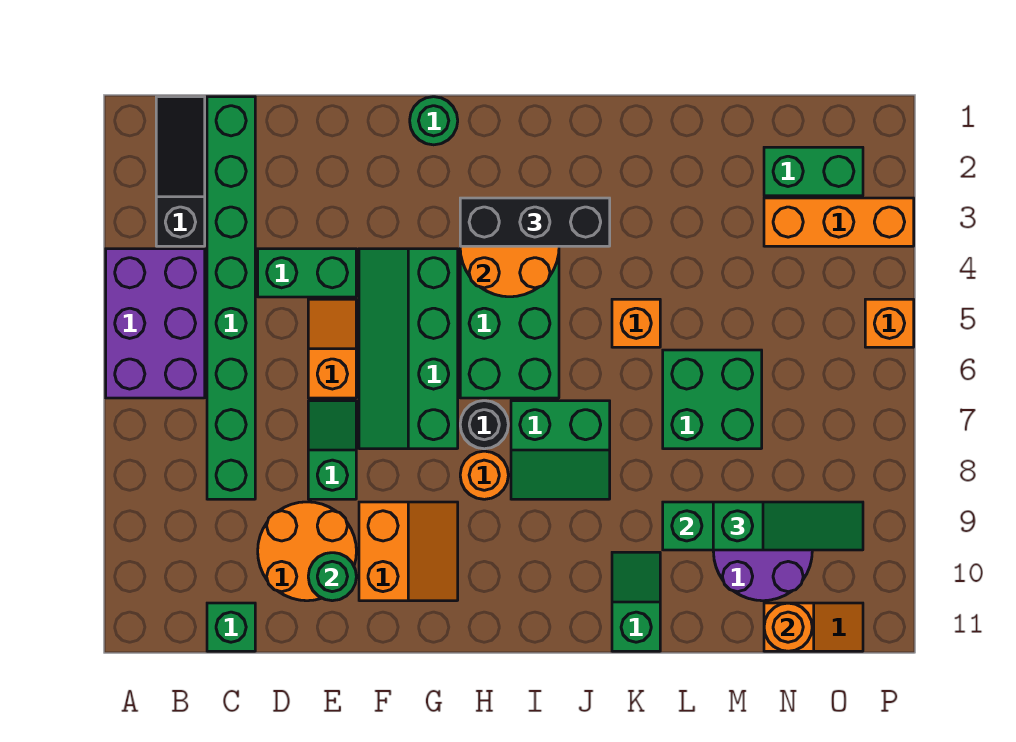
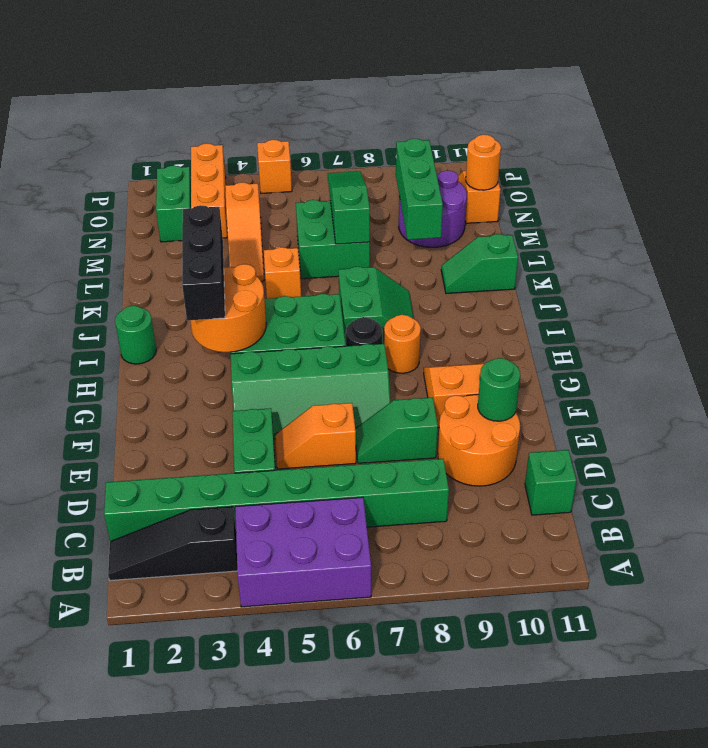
green 1x1 round brick [410,97,458,145] -> green 1x1 round brick moved to [115,306,156,364]
none -> orange 1x3 slope [225,182,264,281]
green 1x3 slope [713,502,863,550] -> green 1x3 slope moved to [328,171,370,244]

